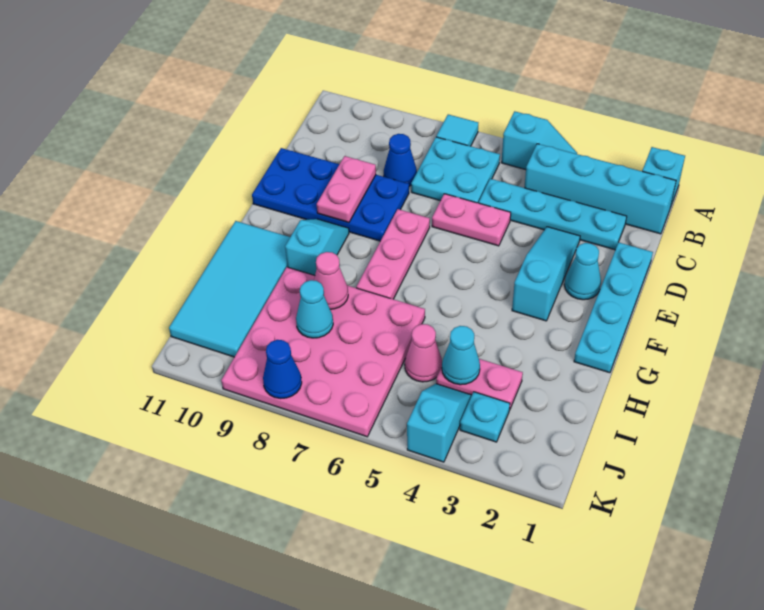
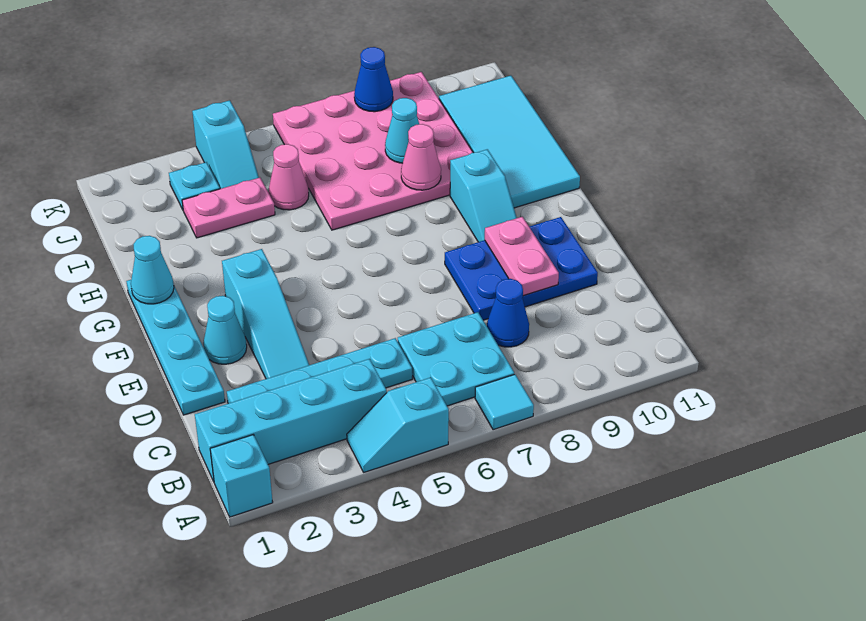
pink 1x2 plate [432,194,511,246] -> none
blue 2x4 plate [252,148,409,241] -> blue 2x3 plate [445,217,598,320]
pink 1x3 plate [356,209,430,299] -> none
cyan 1x1 cone [442,326,480,385] -> cyan 1x1 cone moved to [131,236,174,304]

